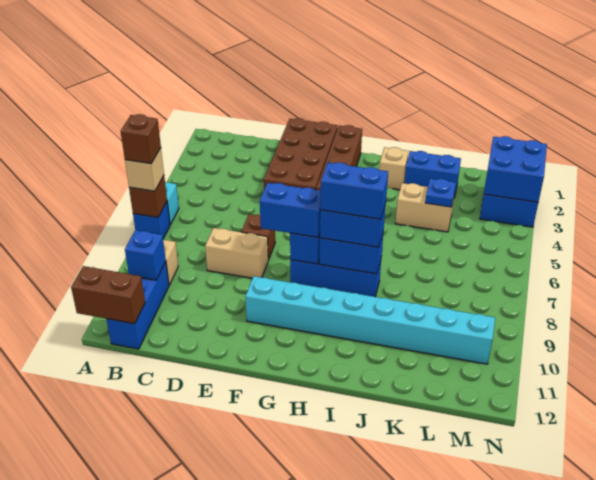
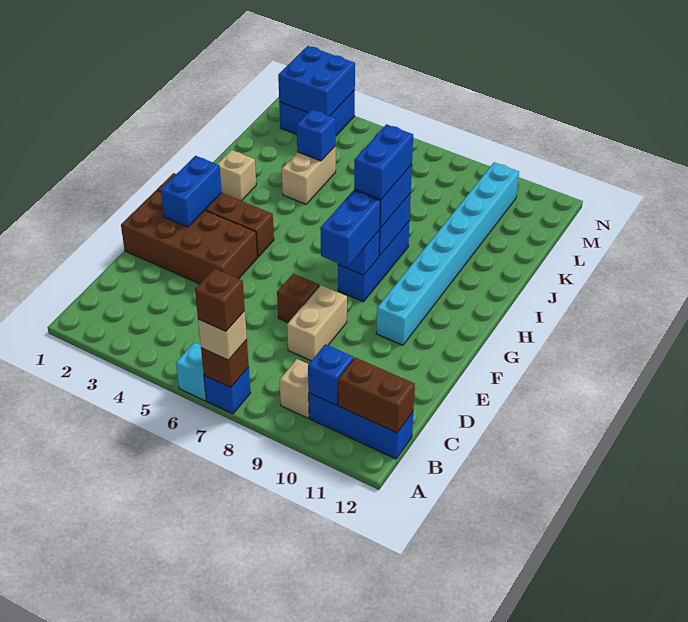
brown 1x2 brick [71,266,145,324] -> brown 1x2 brick turned to [338,357,415,433]
blue 1x2 brick [405,151,461,198] -> blue 1x2 brick moved to [161,156,222,227]
blue 1x1 plate [425,179,456,207] -> blue 1x1 brick [297,109,336,161]

